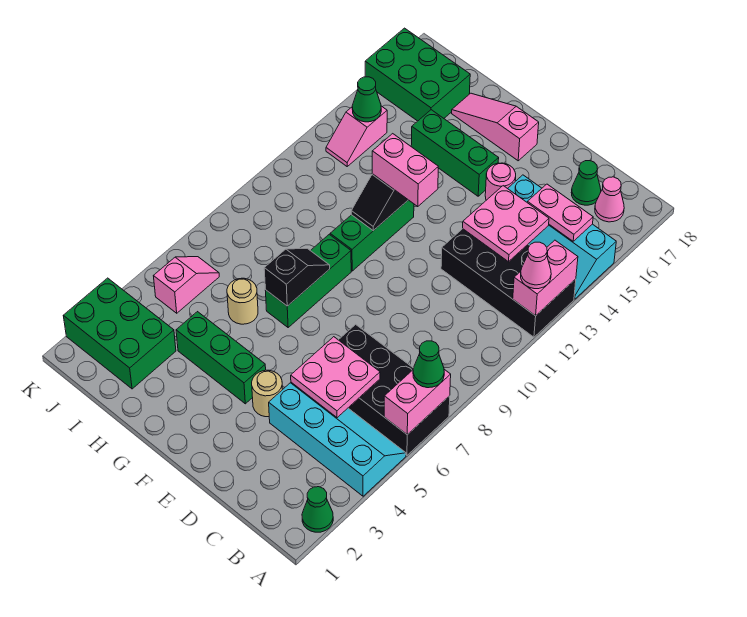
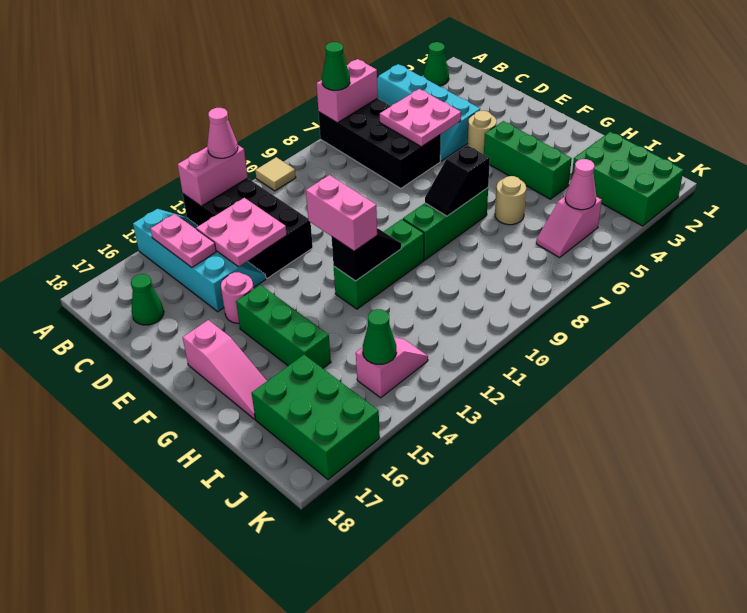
none -> tan 1x1 tile [255,157,296,191]
pink 1x1 cone [595,177,624,222] -> pink 1x1 cone moved to [565,159,596,210]

